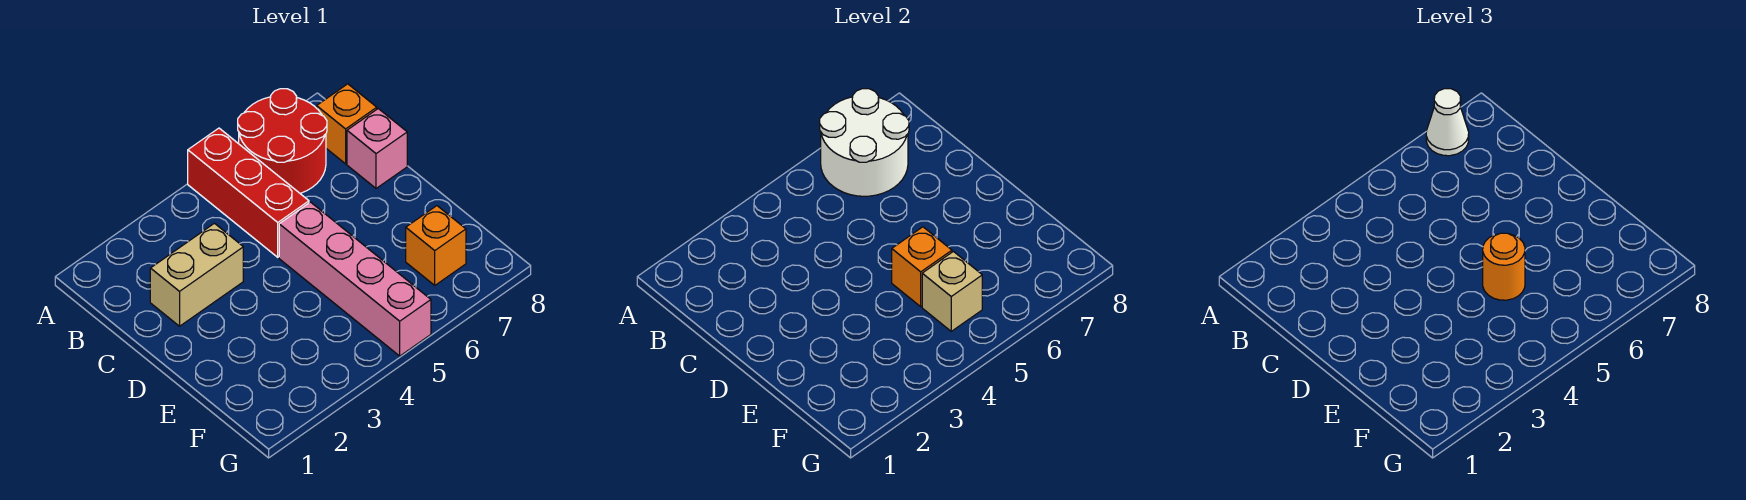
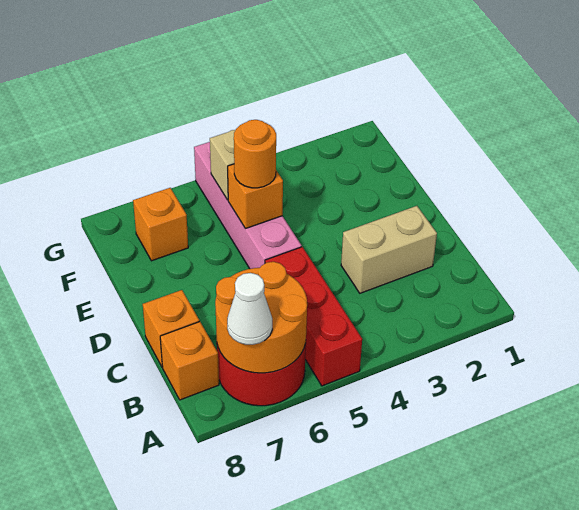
white 2x2 round brick [820,89,909,196] -> orange 2x2 round brick [215,262,307,373]
pink 1x1 brick [347,109,407,188] -> orange 1x1 brick [143,290,199,367]

